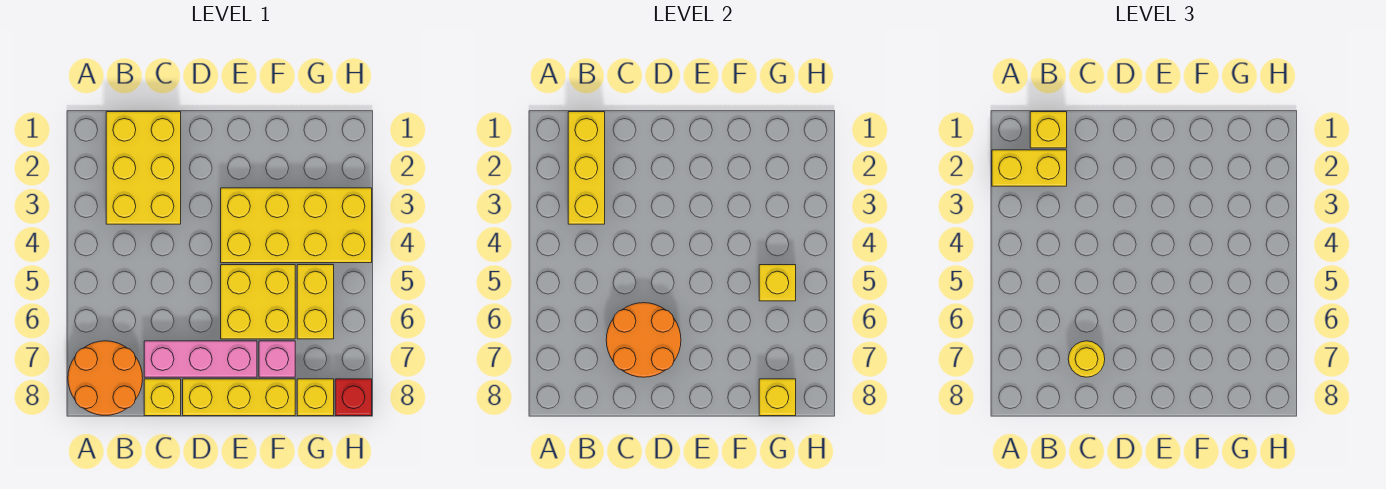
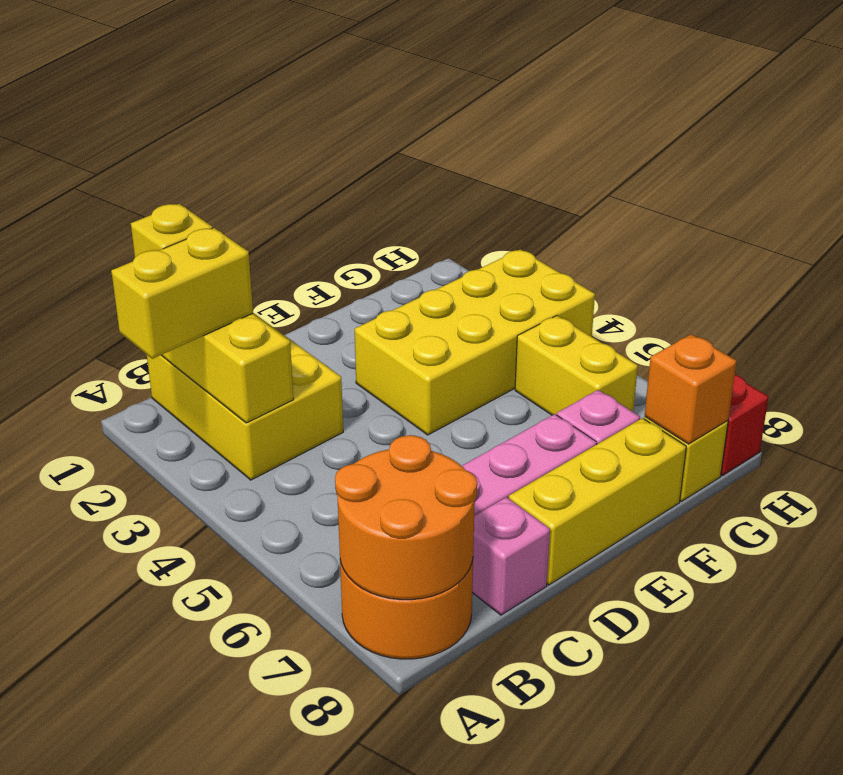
orange 2x2 round brick [606,303,681,377] -> orange 2x2 round brick moved to [335,435,477,600]
yellow 1x1 round brick [1068,341,1105,377] -> none
yellow 1x1 brick [144,379,181,416] -> pink 1x1 brick [472,497,550,615]
yellow 2x2 brick [221,265,295,339] -> none
yellow 1x1 brick [759,265,796,301] -> none
yellow 1x1 brick [759,379,796,416] -> orange 1x1 brick [645,334,737,444]

